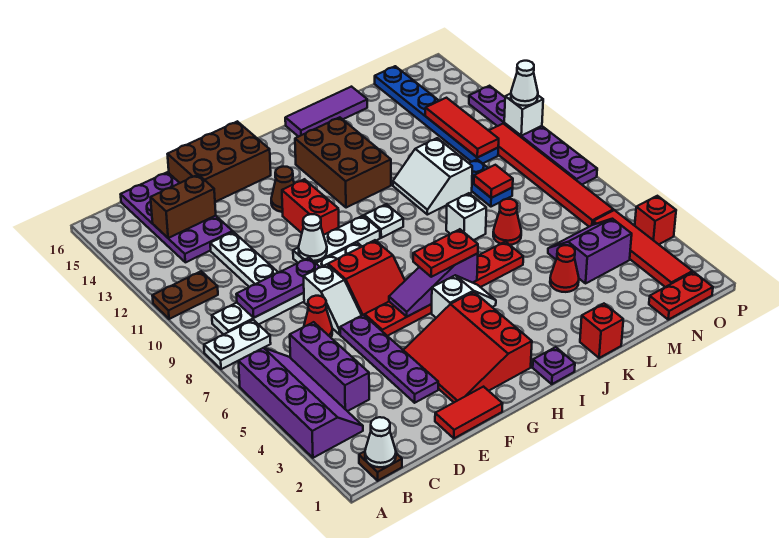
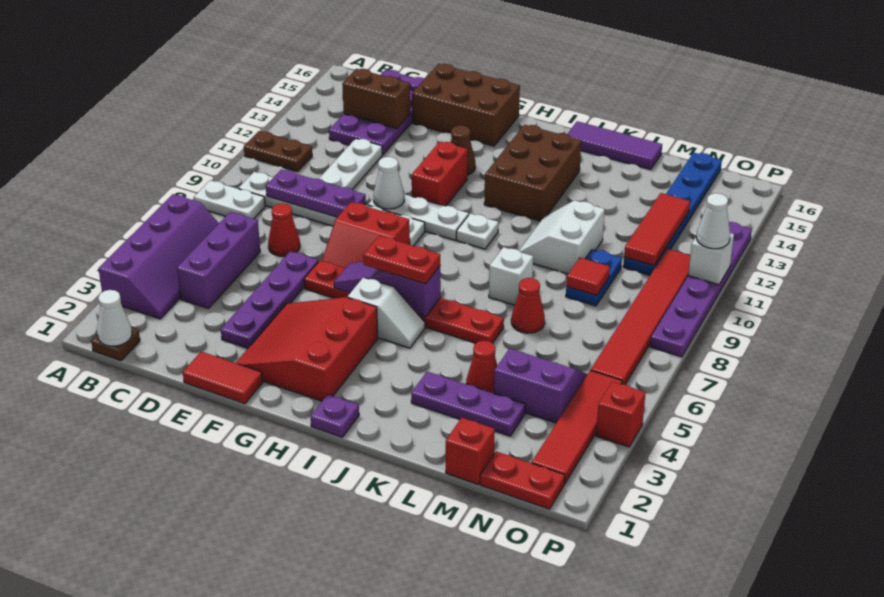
white 1x2 slope [303,264,362,334] -> none
red 1x1 brick [580,304,623,358] -> red 1x1 brick moved to [446,418,495,485]
none -> purple 1x3 plate [411,372,525,436]

